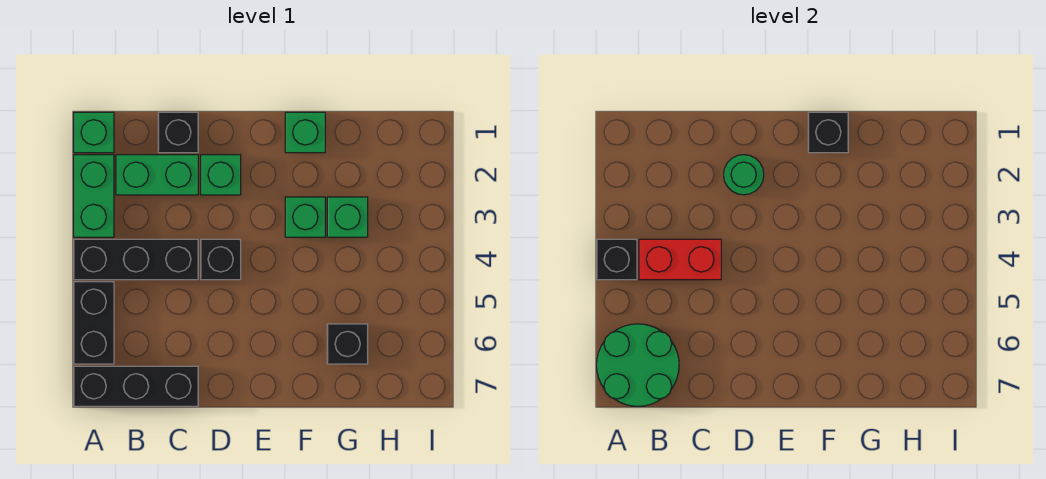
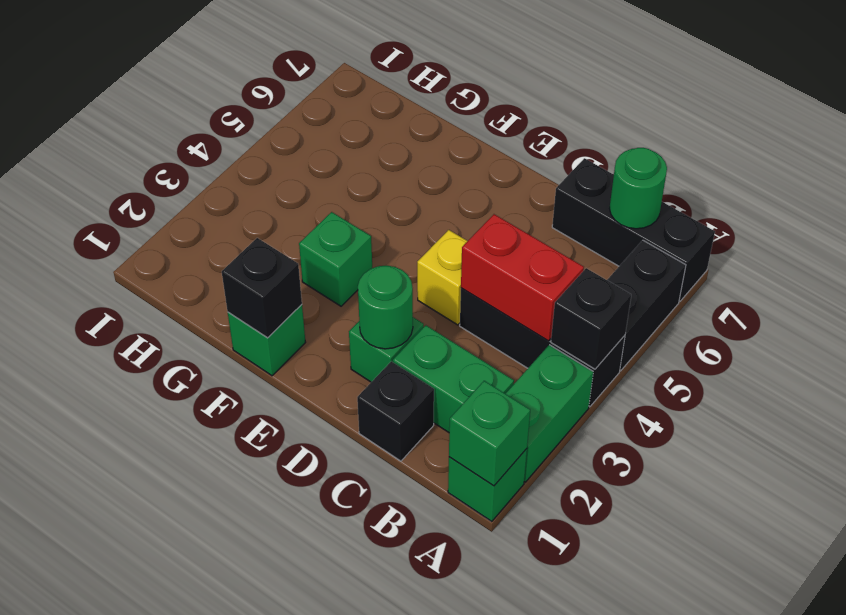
green 2x2 round brick [597,324,679,406] -> green 1x1 round brick [610,148,667,229]
black 1x1 brick [201,239,241,280] -> yellow 1x1 brick [417,230,467,325]
green 1x1 brick [327,197,368,237] -> green 1x1 brick moved to [449,381,530,486]
black 1x1 brick [327,324,368,364] -> none

